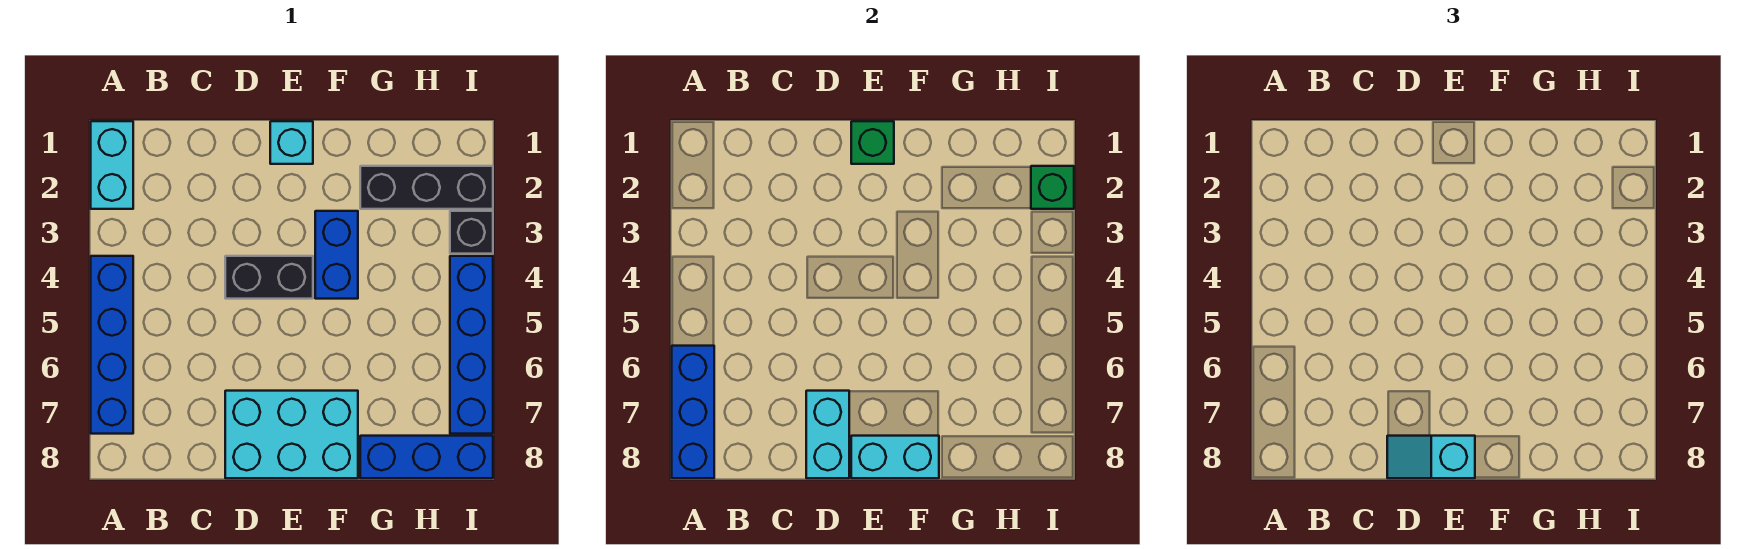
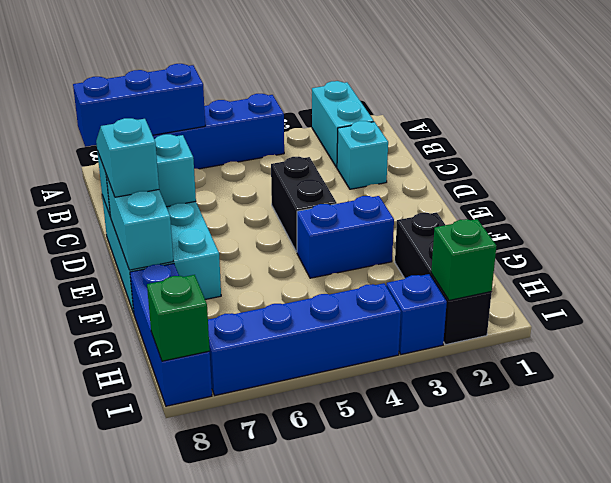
cyan 1x2 brick [91,121,133,209] -> cyan 1x2 brick turned to [312,81,374,168]
cyan 1x1 brick [270,121,313,164] -> cyan 1x1 brick moved to [337,121,388,189]
green 1x1 brick [851,121,894,164] -> green 1x1 brick moved to [147,275,210,361]
black 1x1 brick [450,211,493,254] -> blue 1x1 brick [386,274,447,354]

